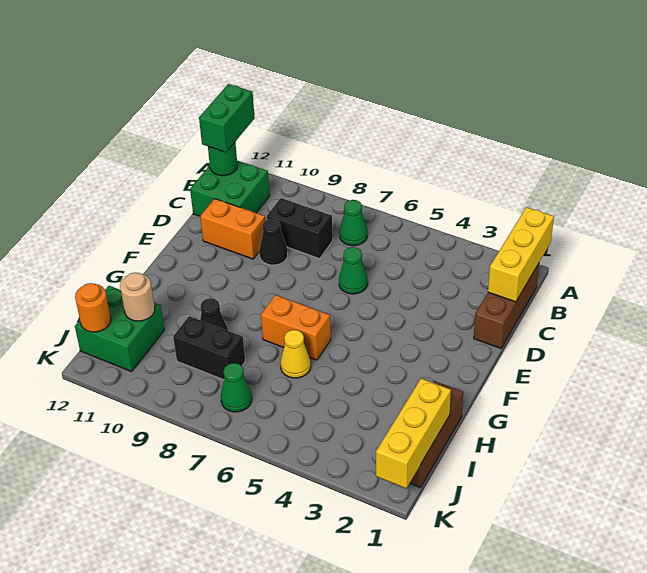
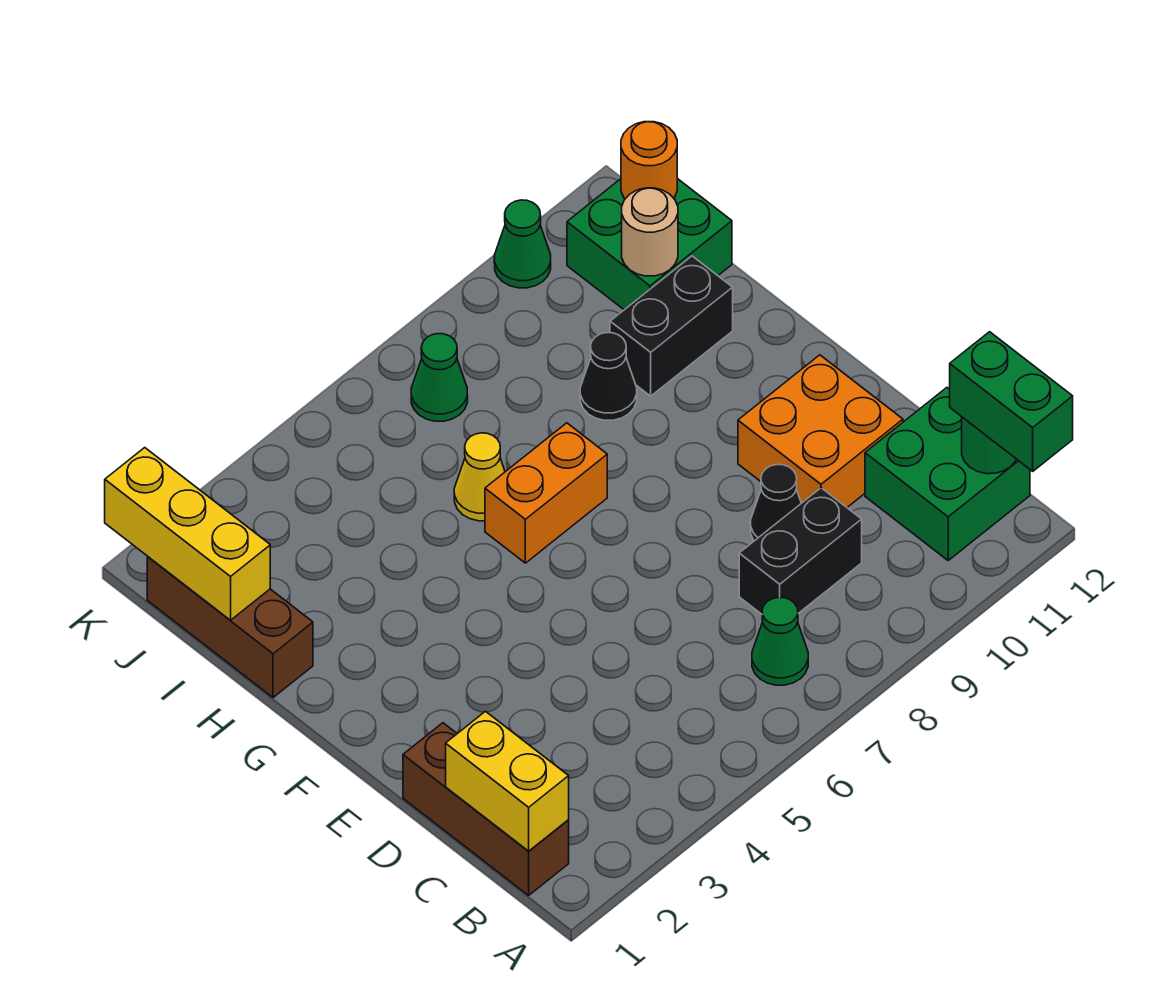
yellow 1x3 brick [488,207,554,302] -> yellow 1x2 brick [446,711,569,851]
green 1x1 cone [339,247,368,294] -> green 1x1 cone moved to [494,200,551,288]
orange 1x2 brick [200,199,265,259] -> orange 2x2 brick [738,355,903,507]
black 1x2 brick [173,316,245,380] -> black 1x2 brick moved to [610,256,733,396]

